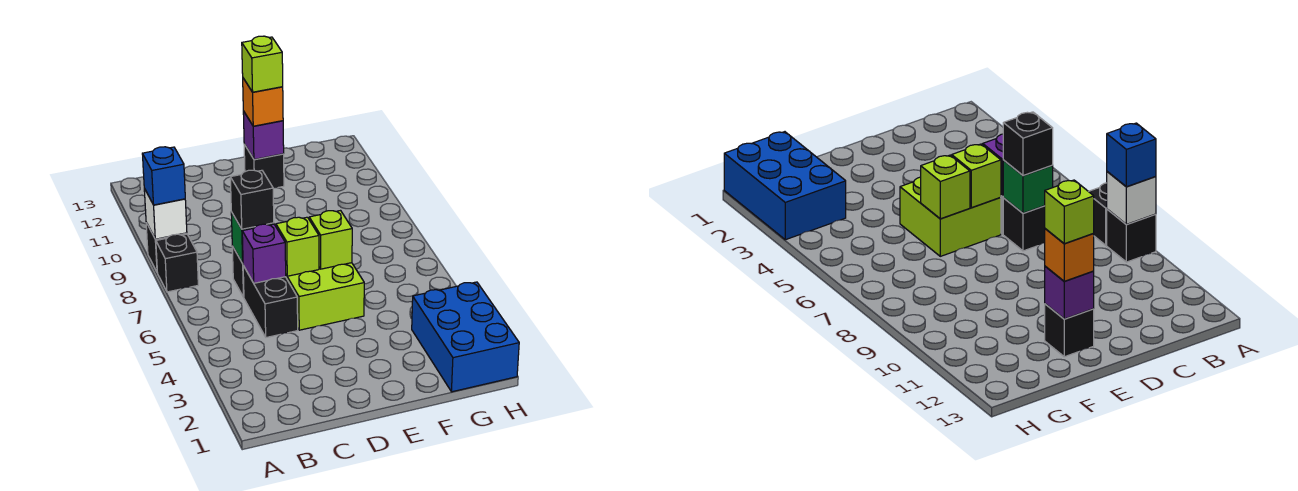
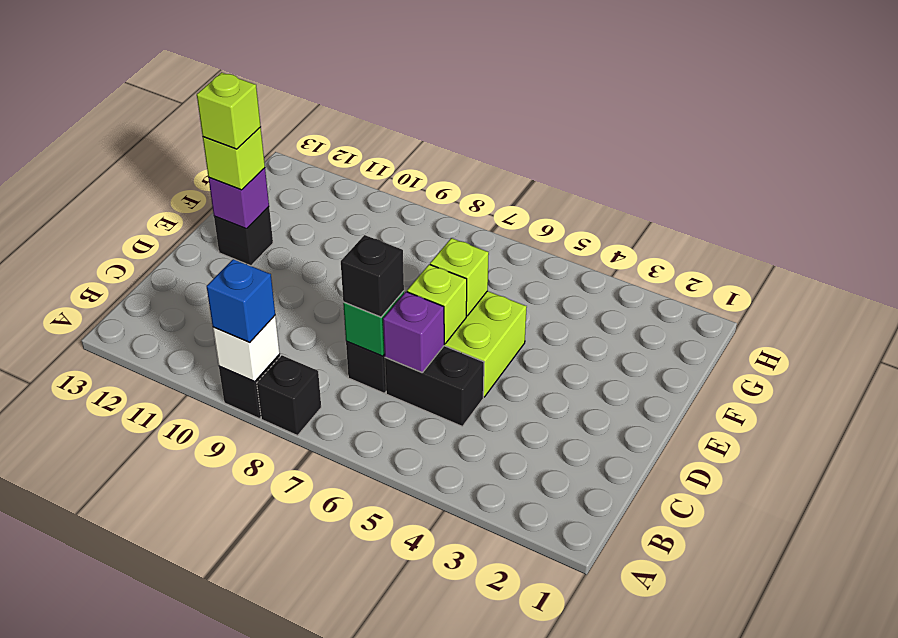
orange 1x1 brick [243,78,283,126] -> lime 1x1 brick [203,127,265,190]
blue 2x3 brick [412,282,519,392] -> none

